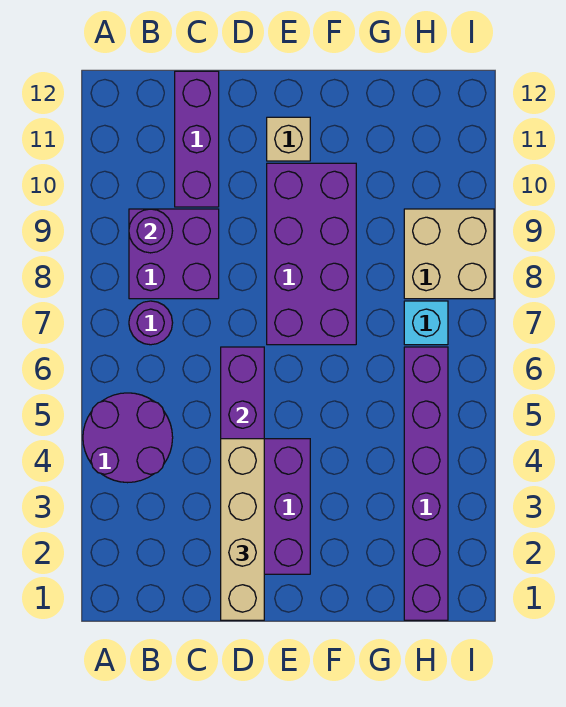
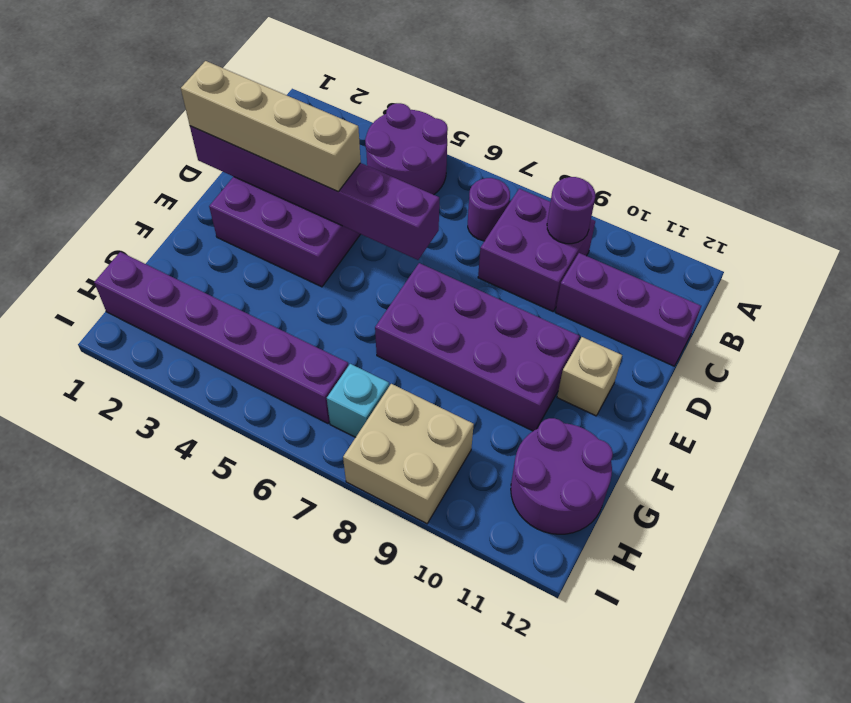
none -> purple 2x2 round brick [511,418,613,534]

